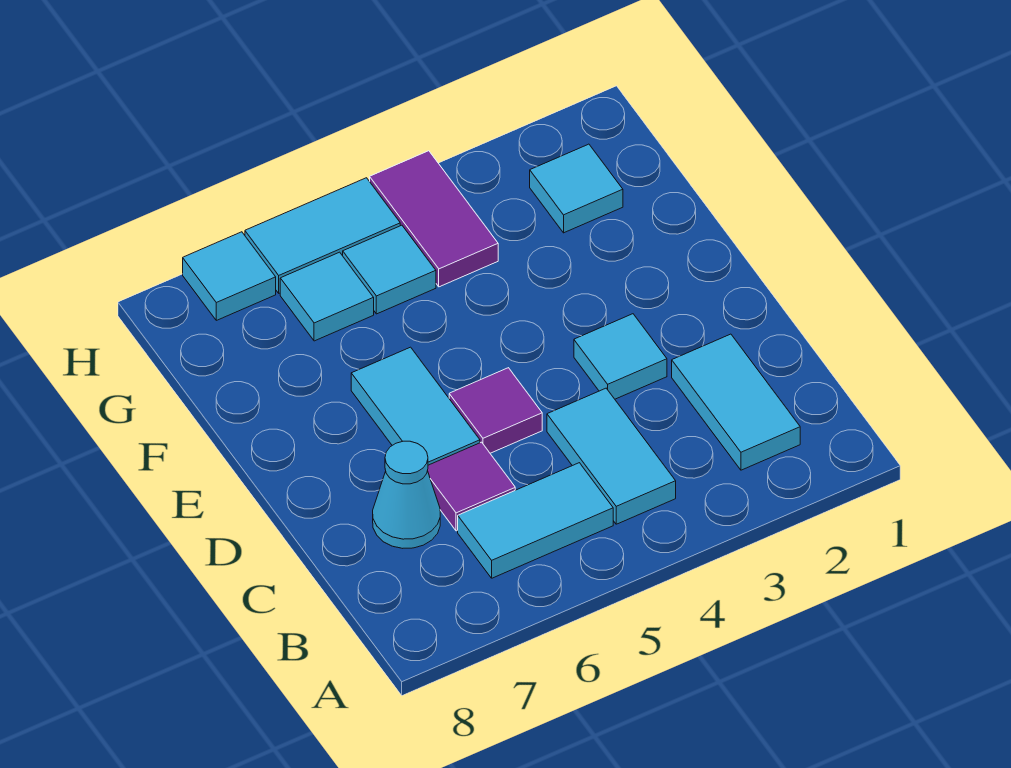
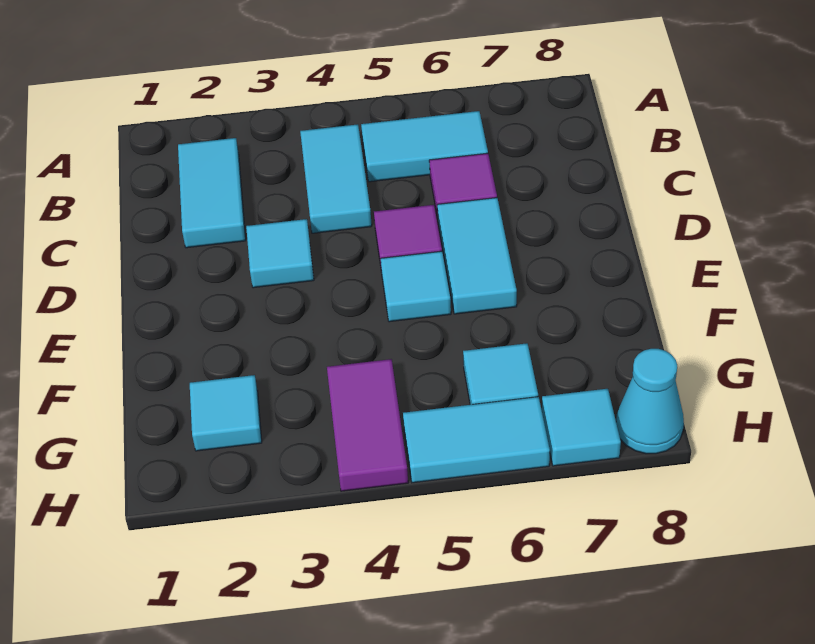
cyan 1x1 cone [373,441,440,548] -> cyan 1x1 cone moved to [616,349,684,454]
cyan 1x1 tile [343,225,436,314] -> cyan 1x1 tile moved to [381,251,451,322]

